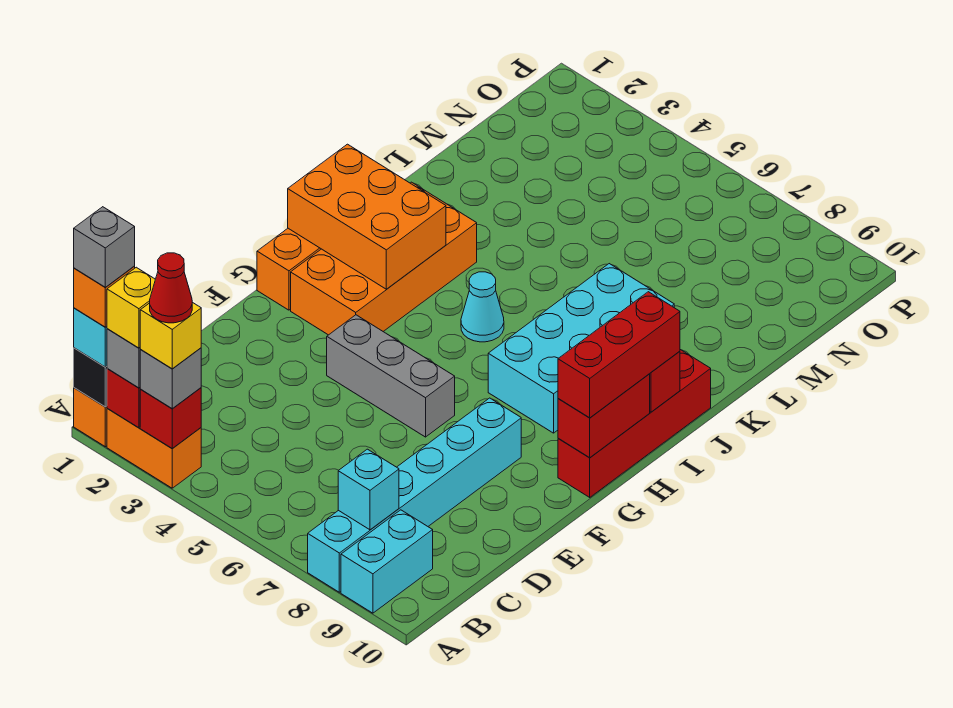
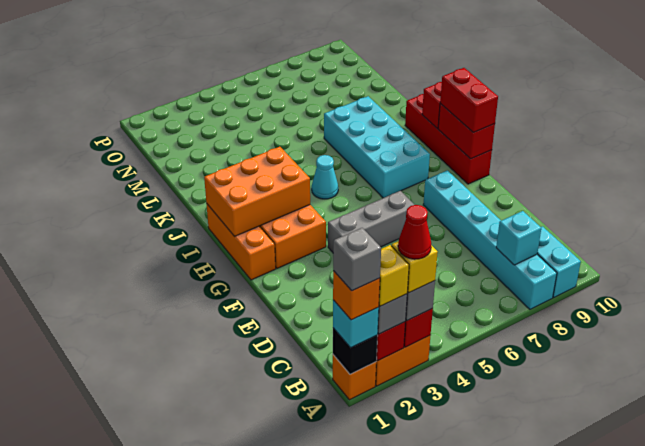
red 1x3 brick [558,292,680,418] -> red 1x2 brick [440,68,498,132]

